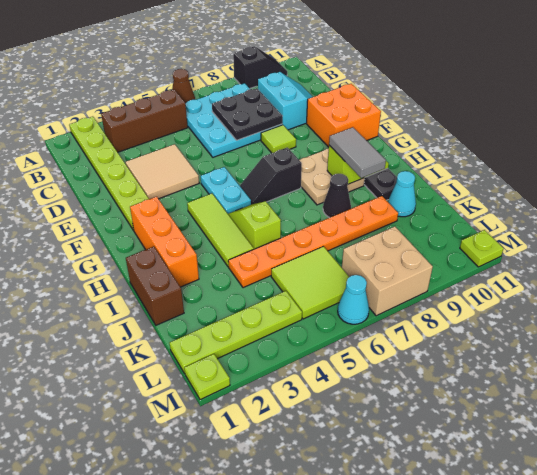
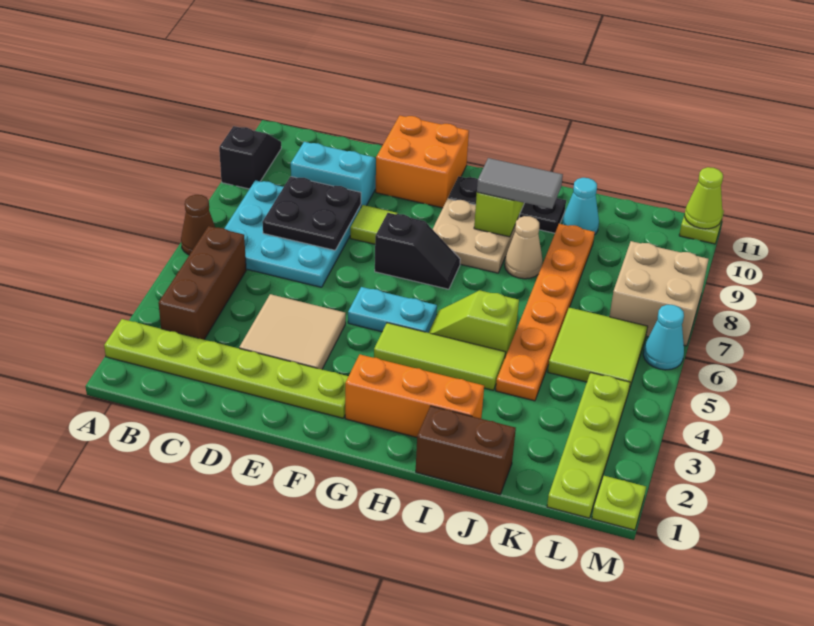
black 1x2 slope [240,147,302,204] -> black 1x2 slope turned to [375,213,460,289]
black 1x1 cone [323,174,351,218] -> tan 1x1 cone [505,216,543,279]
none -> lime 1x1 cone [685,167,723,229]

